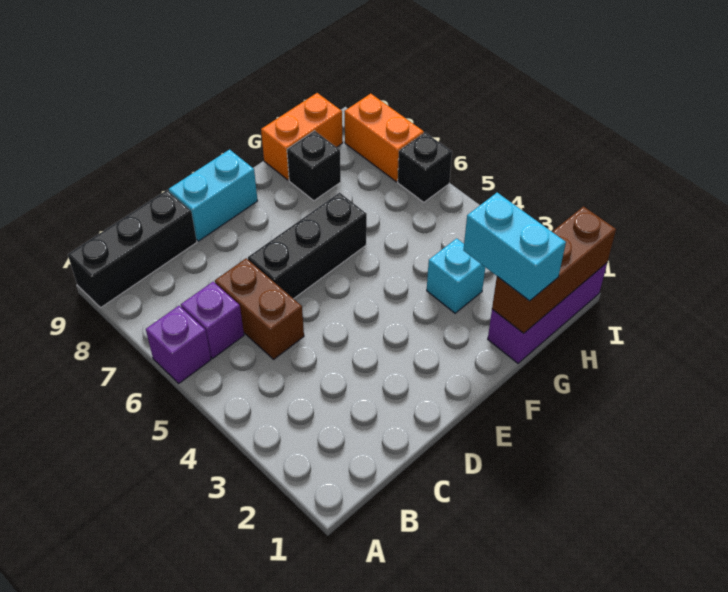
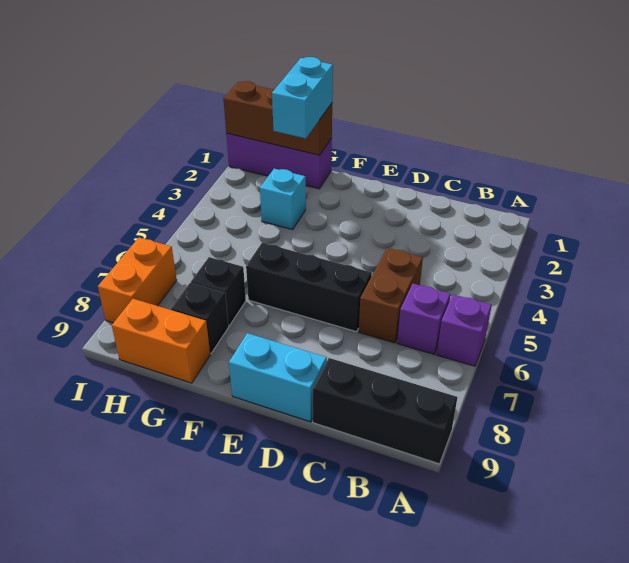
black 1x1 brick [398,133,452,202] -> black 1x1 brick moved to [191,257,246,326]

